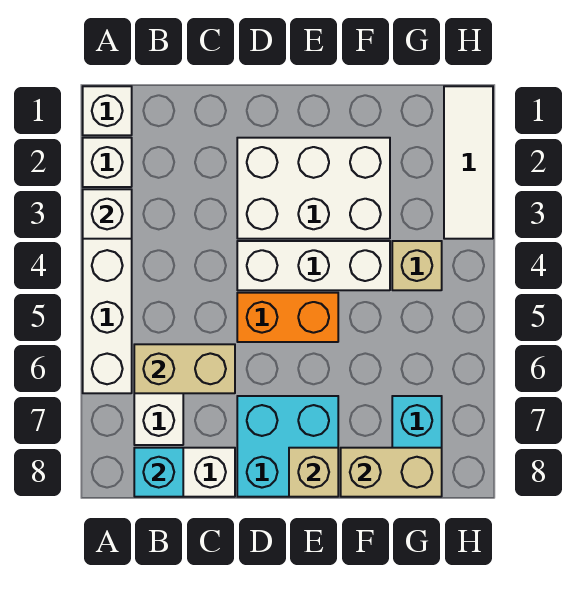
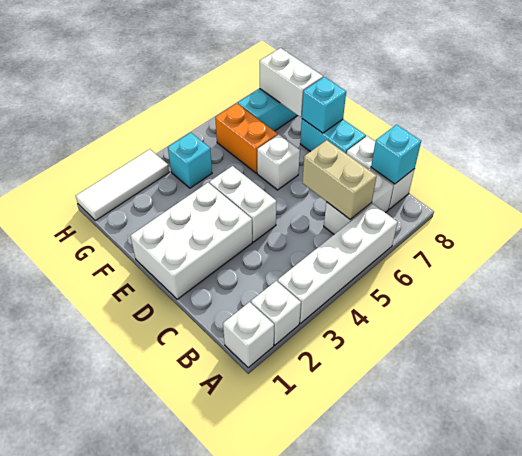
white 1x1 brick [83,189,132,239] -> white 1x1 brick moved to [257,134,300,190]
white 2x3 brick [237,138,390,239] -> white 2x3 brick turned to [130,183,252,299]
white 1x3 brick [237,241,390,290] -> white 1x2 brick [209,166,276,242]
orange 1x2 brick [237,293,338,342] -> orange 1x2 brick moved to [215,103,278,173]
cyan 2x2 brick [237,396,338,497] -> cyan 1x2 brick [300,119,366,154]
tan 1x1 brick [289,448,338,497] -> cyan 1x1 brick [302,77,346,133]
tan 1x2 brick [341,448,442,497] -> white 1x2 brick [260,48,323,117]
tan 1x1 brick [392,241,442,290] -> cyan 1x1 brick [168,133,212,188]

